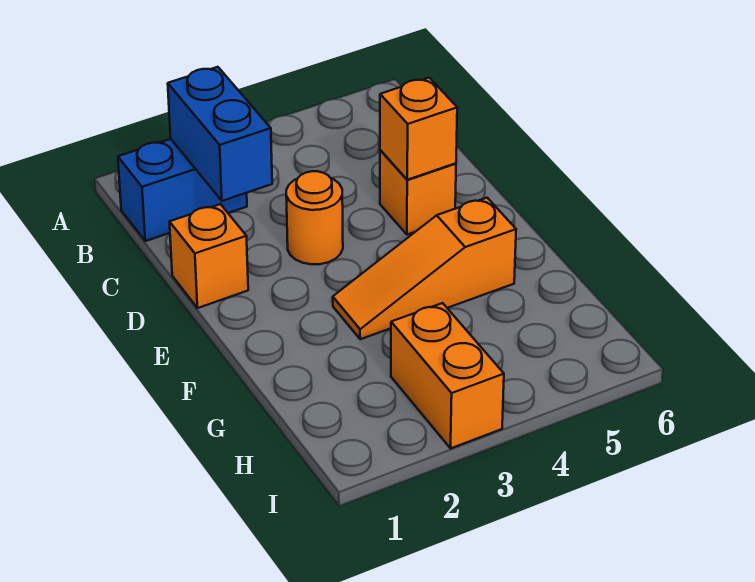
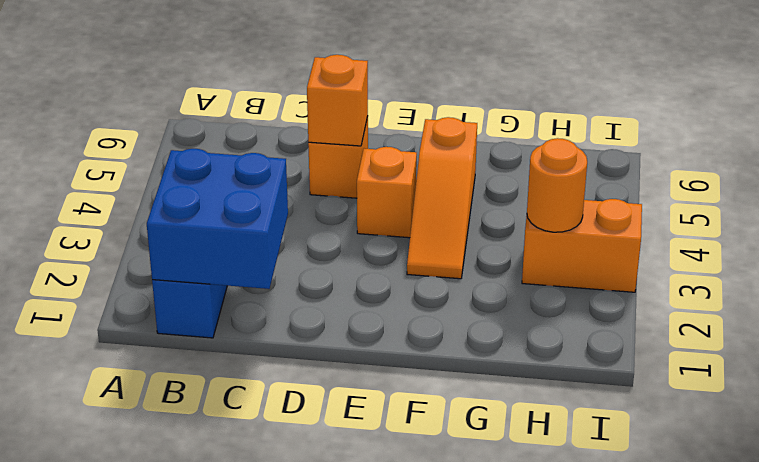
blue 1x2 brick [168,67,272,201] -> blue 2x2 brick [147,149,288,289]
orange 1x1 brick [170,204,248,308] -> orange 1x1 brick moved to [357,147,417,238]
orange 1x1 round brick [286,171,343,264] -> orange 1x1 round brick moved to [527,138,587,232]

